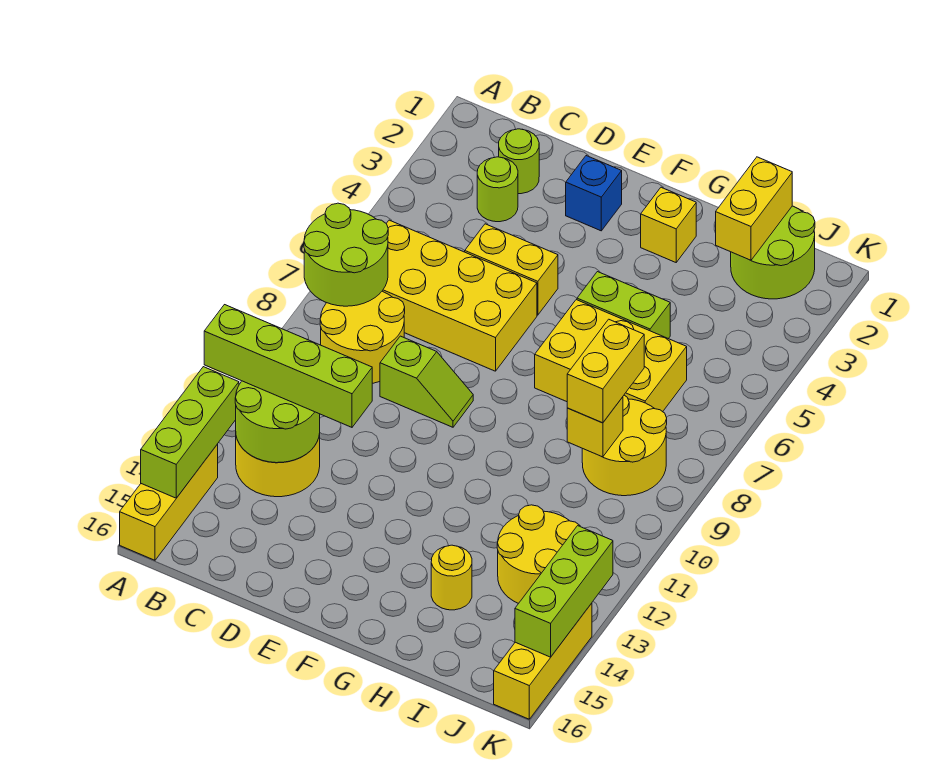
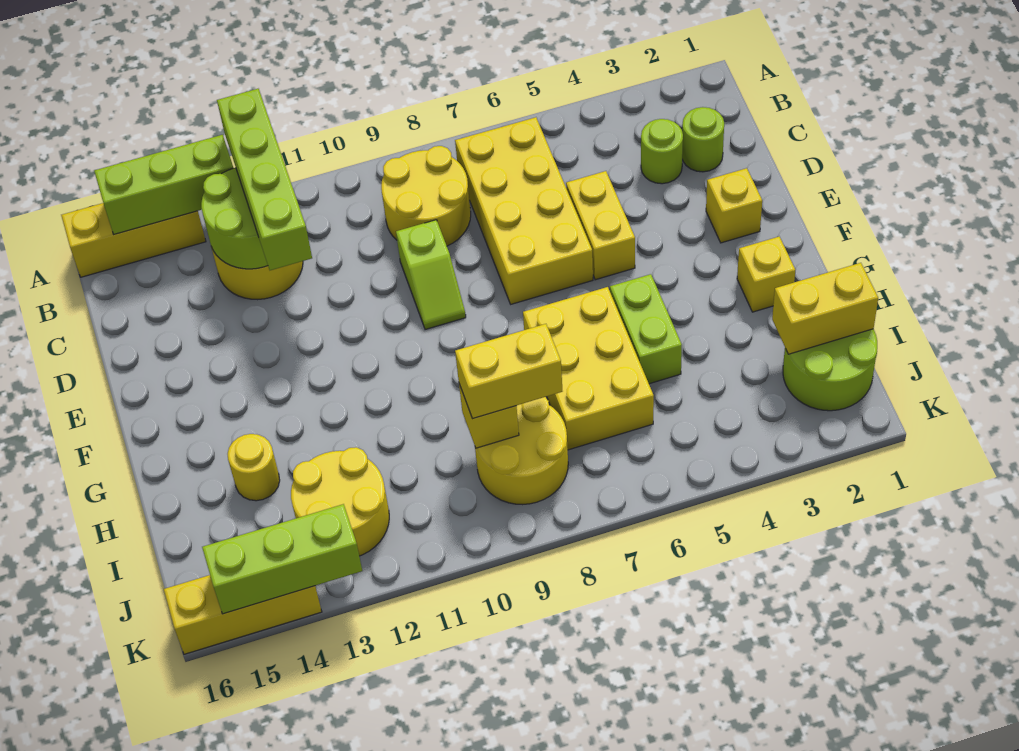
lime 2x2 round brick [304,203,388,306] -> none
blue 1x1 brick [566,156,622,231] -> yellow 1x1 brick [706,168,762,243]

